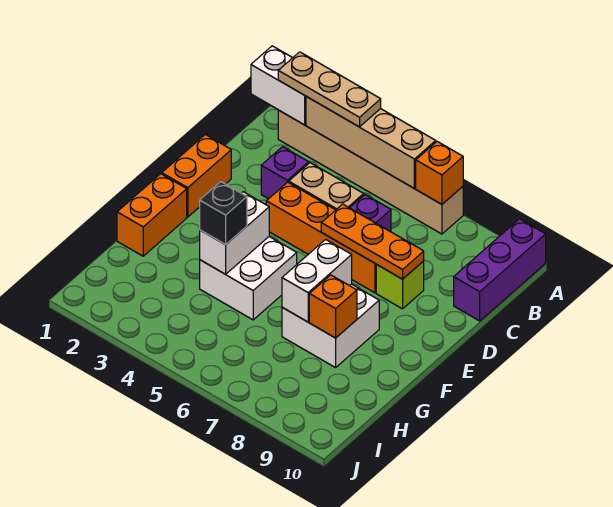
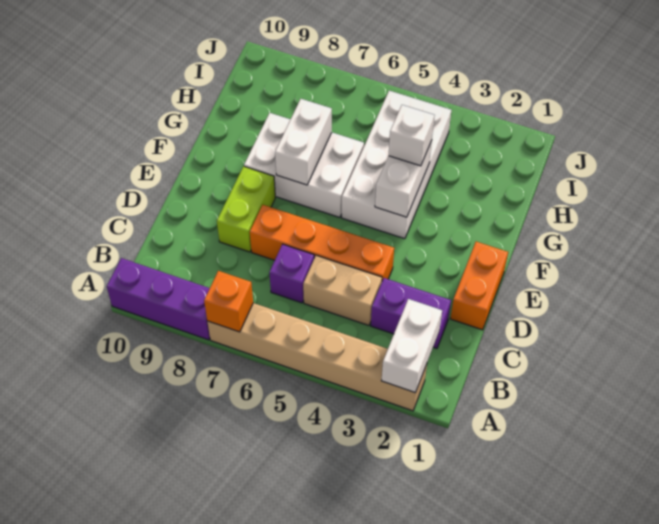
white 1x2 brick [251,46,306,125] -> white 1x2 brick turned to [381,299,442,393]
tan 1x3 plate [278,52,381,127] -> none
tan 1x4 brick [306,96,436,188] -> none
purple 1x3 brick [454,219,546,321] -> purple 1x3 brick turned to [107,258,210,340]
purple 1x1 brick [261,147,309,199] -> purple 1x2 brick [371,278,451,348]
orange 1x3 plate [321,204,424,279] -> none
lime 1x1 brick [376,261,424,309] -> lime 1x2 brick [217,166,275,252]
orange 1x2 brick [117,174,187,256] -> none
white 2x2 brick [200,237,297,320] -> white 2x4 brick [342,91,451,239]
white 2x2 brick [282,284,379,368] -> white 2x3 brick [244,113,364,217]
black 1x1 brick [200,182,247,245] -> white 1x1 brick [389,105,435,166]
orange 1x1 brick [309,275,357,338] -> none

